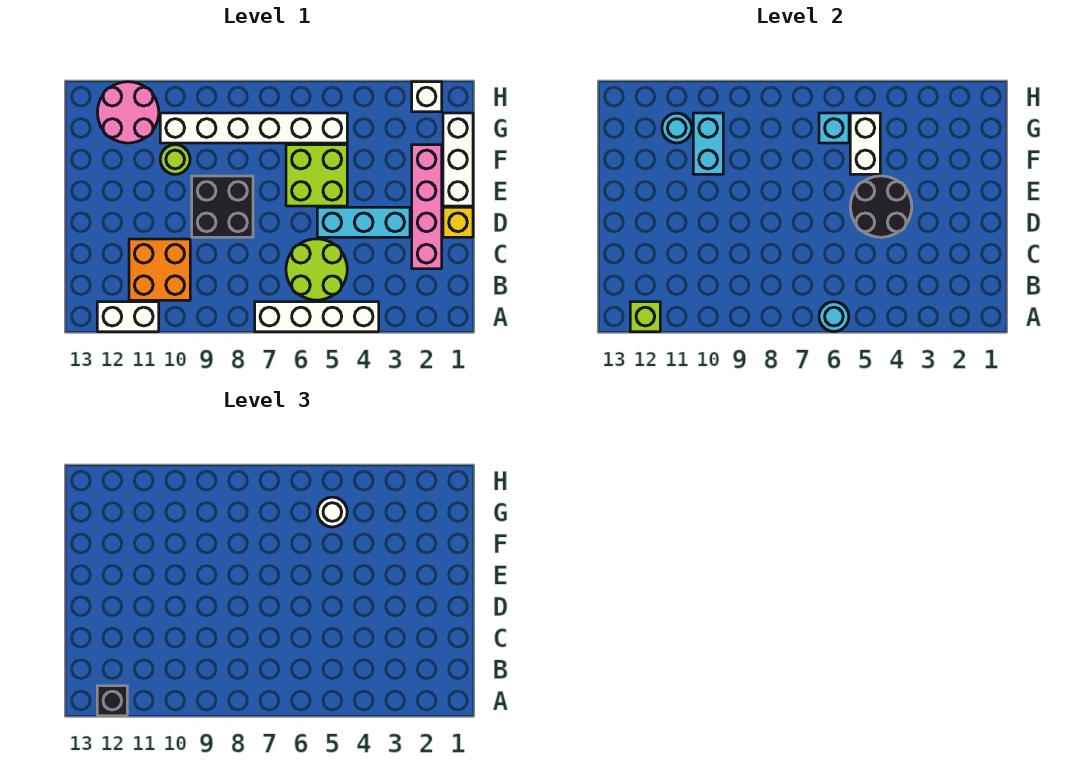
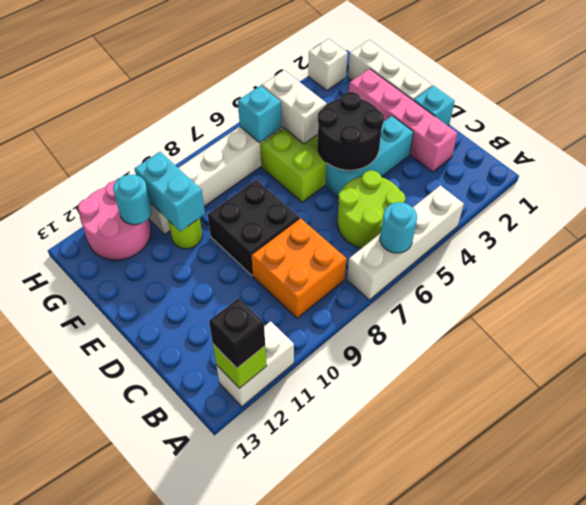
orange 2x2 brick [129,239,190,300] -> orange 2x2 brick moved to [252,218,347,318]
yellow 1x1 brick [443,207,473,237] -> cyan 1x1 brick [414,86,455,126]
white 1x1 round brick [317,497,347,527] -> none

